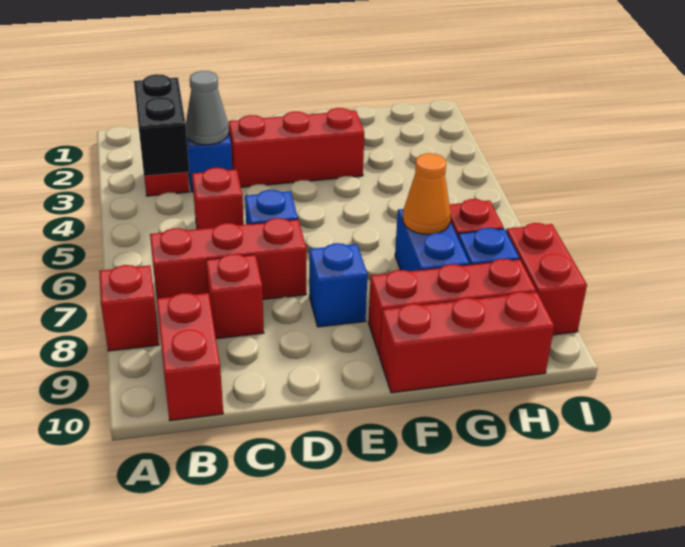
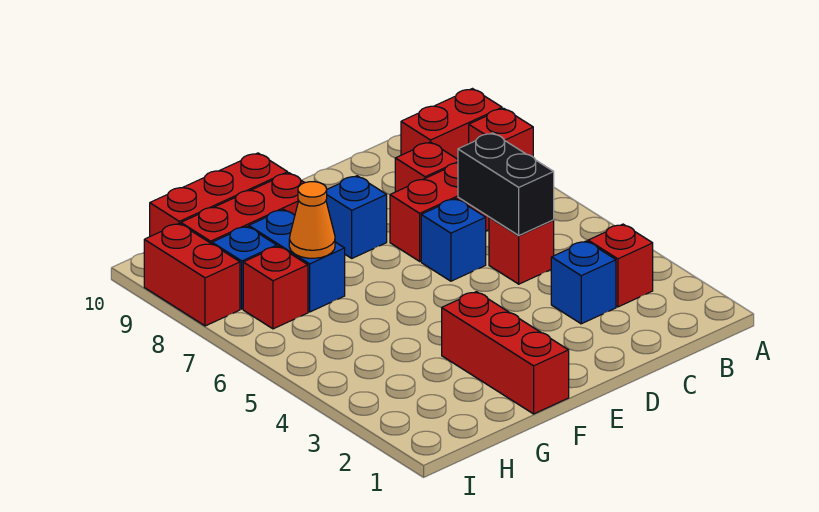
black 1x2 brick [134,74,189,176] -> black 1x2 brick moved to [458,133,554,236]
red 1x2 brick [157,293,223,421] -> red 1x2 brick turned to [401,89,502,159]
grey 1x1 cone [186,71,229,145] -> none
red 1x3 brick [228,108,364,187] -> red 1x3 brick turned to [442,292,569,414]

